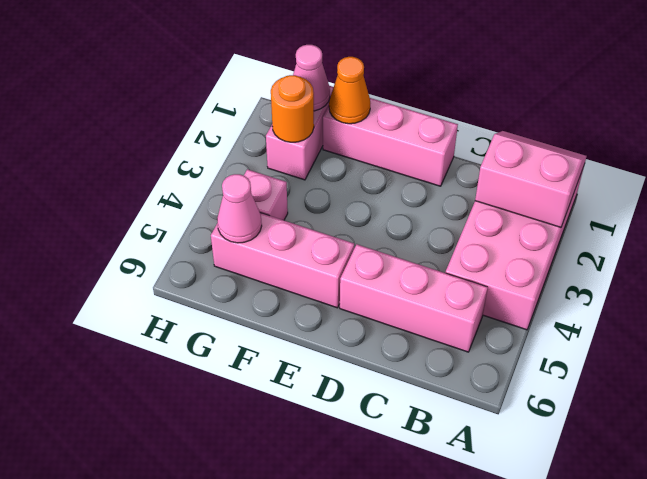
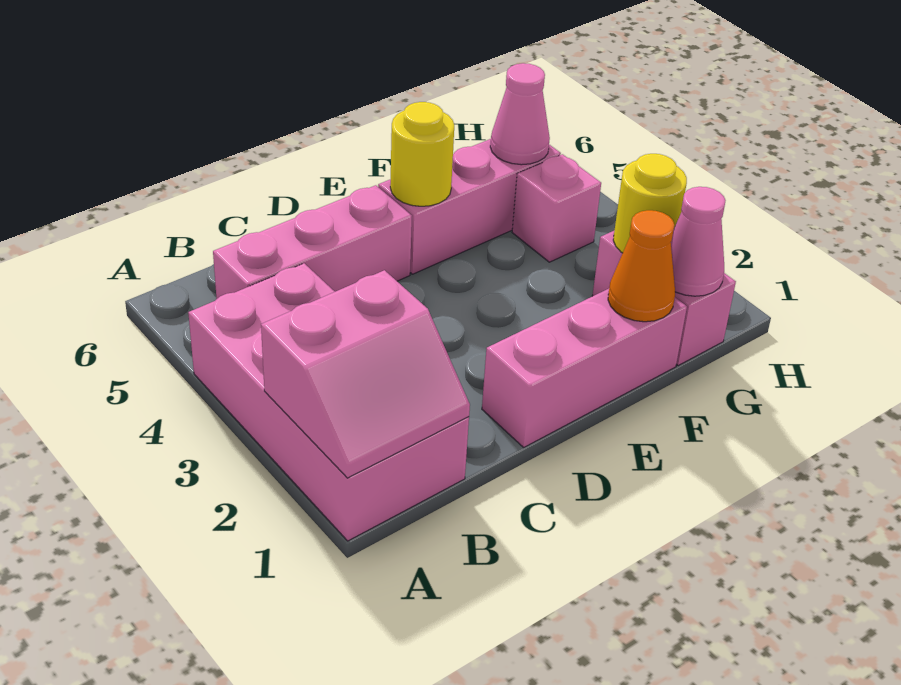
none -> yellow 1x1 round brick [390,102,454,206]
orange 1x1 round brick [271,75,314,142] -> yellow 1x1 round brick [613,154,687,253]

